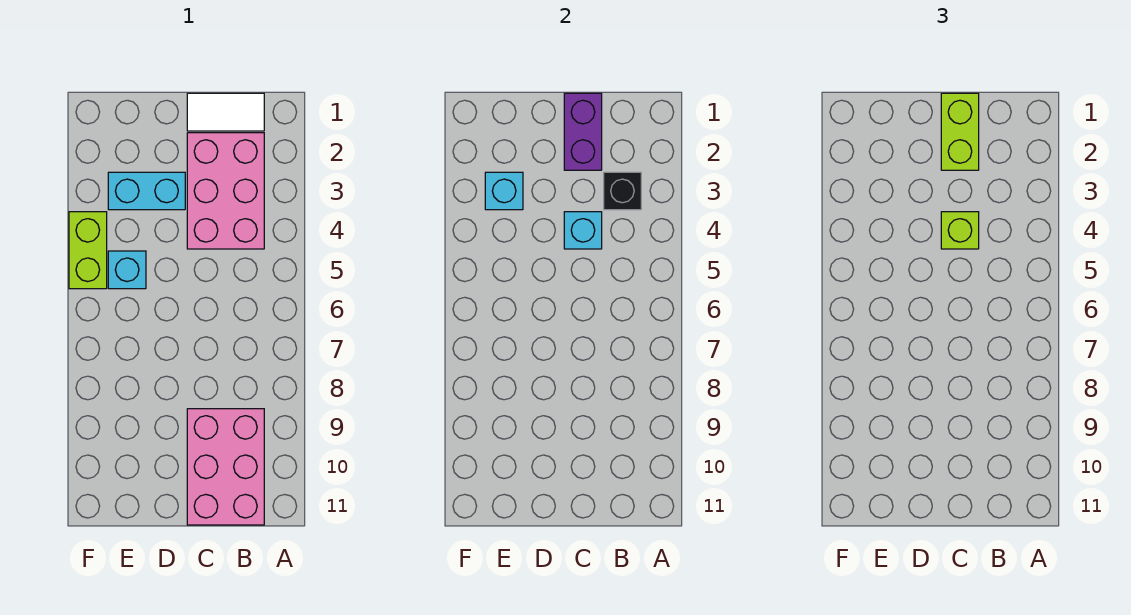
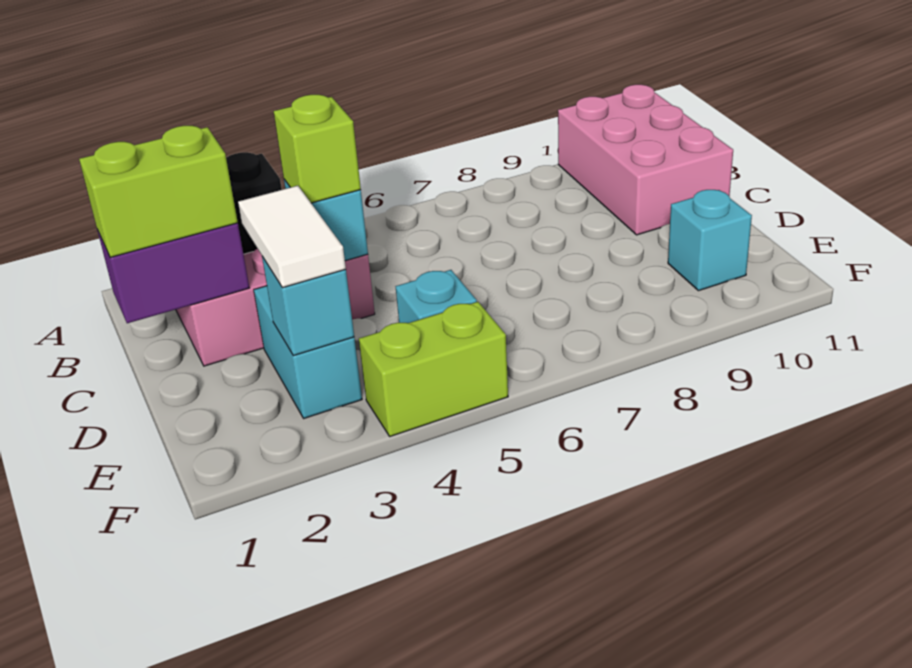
white 1x2 tile [187,93,264,131] -> white 1x2 tile moved to [238,186,346,288]
pink 2x3 brick [187,409,264,525] -> pink 2x3 brick turned to [558,85,733,235]
none -> cyan 1x1 brick [668,190,752,291]

